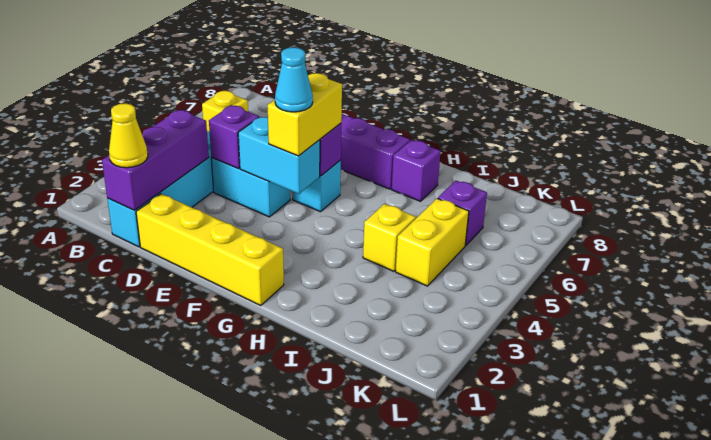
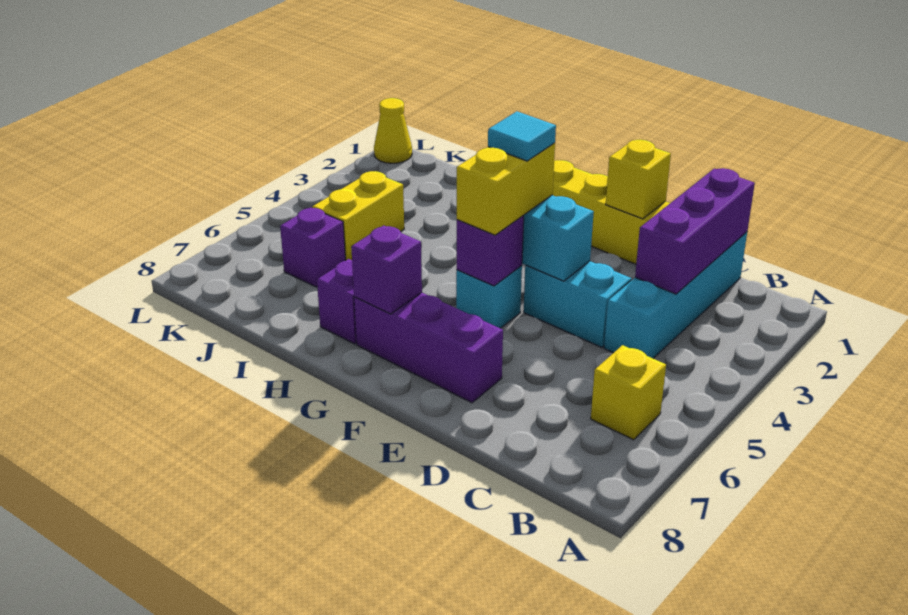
yellow 1x1 cone [109,103,148,168] -> yellow 1x1 cone moved to [374,98,412,163]
purple 1x1 brick [209,105,259,169] -> purple 1x1 brick moved to [351,225,422,314]
cyan 1x1 cone [275,47,313,112] -> cyan 1x1 tile [488,111,556,161]
yellow 1x1 brick [363,204,416,271] -> yellow 1x1 brick moved to [606,140,671,219]

